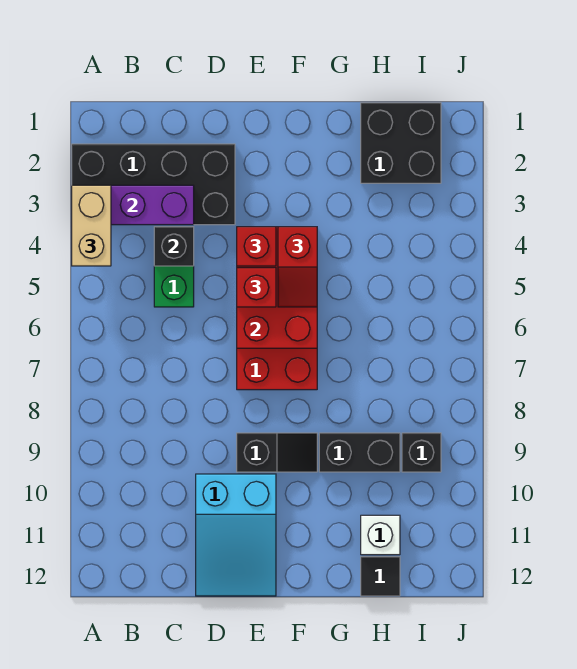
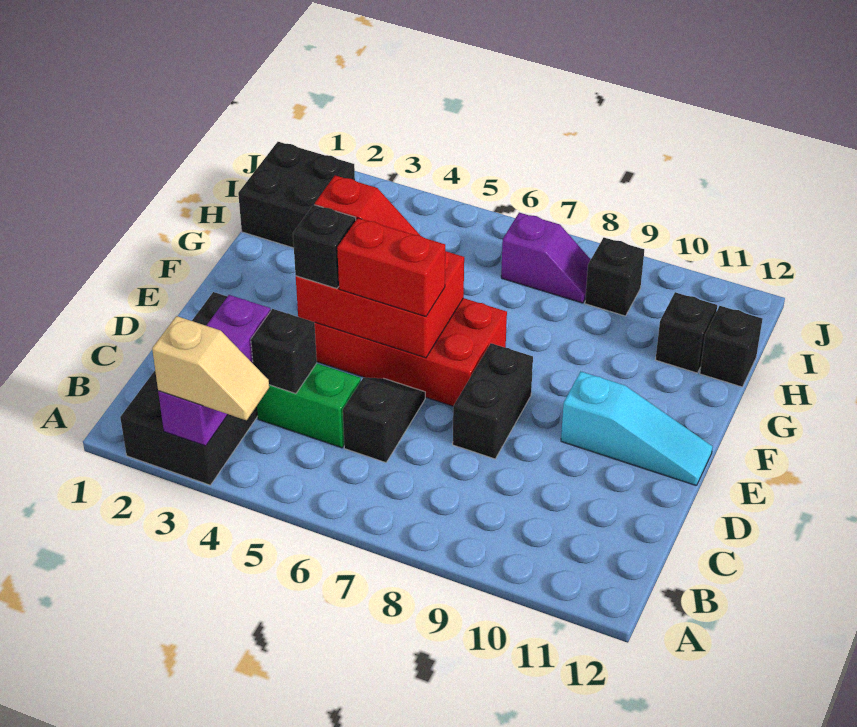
tan 1x2 brick [72,185,111,266] -> tan 1x2 slope [152,316,269,420]
cyan 2x3 slope [196,474,276,596] -> cyan 1x3 slope [561,372,713,486]
red 1x1 brick [237,227,276,266] -> black 1x1 brick [293,205,356,289]
red 1x1 brick [237,268,276,307] -> red 1x2 brick [337,218,445,317]
black 1x2 slope [237,433,317,472] -> black 1x2 slope moved to [343,378,425,463]
black 1x2 brick [319,433,400,472] -> black 1x2 brick moved to [453,343,533,459]
white 1x1 brick [361,515,400,555] -> black 1x1 brick [656,292,717,373]
black 1x1 tile [361,557,400,596] -> black 1x1 brick [700,306,762,387]
none -> purple 1x2 slope [501,213,591,303]

